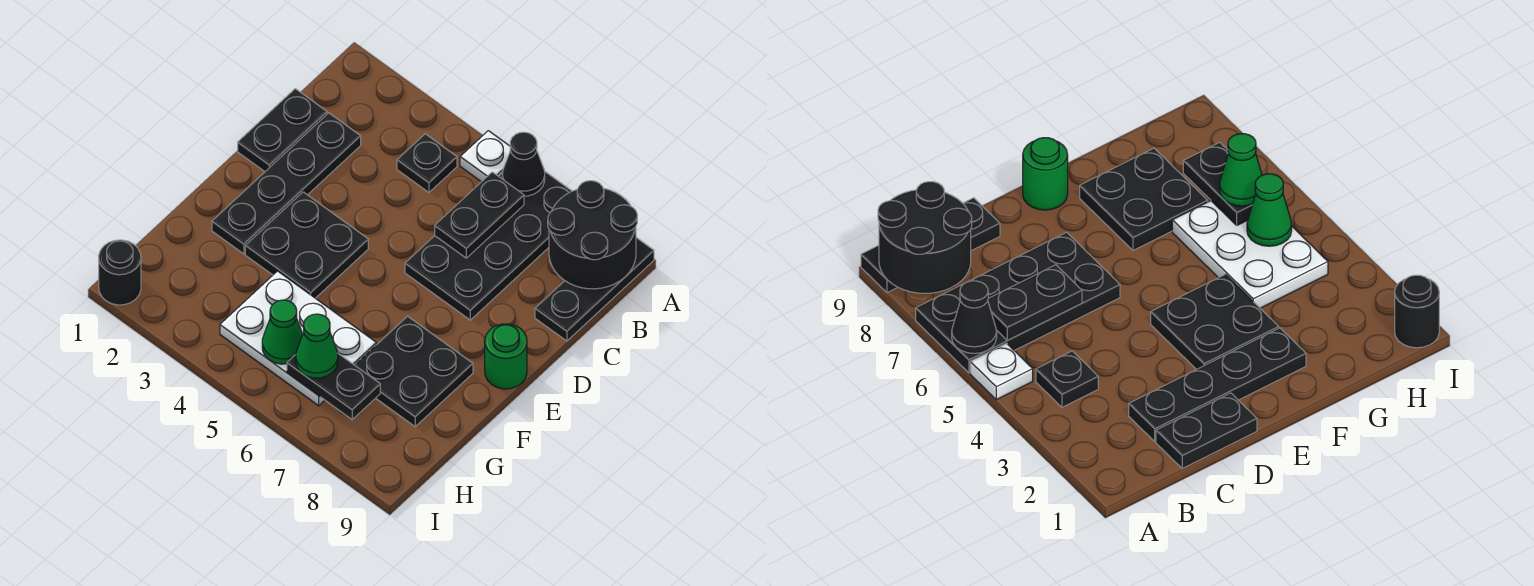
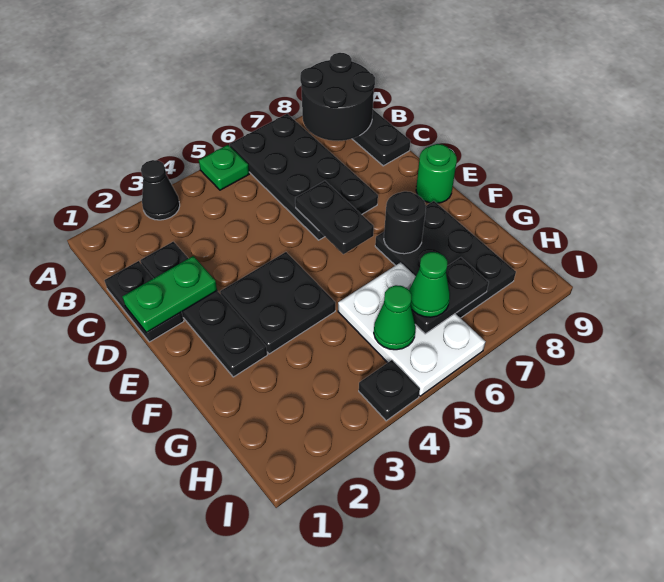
white 1x1 plate [460,131,510,182] -> green 1x1 plate [199,145,249,190]
black 1x1 cone [502,132,545,196] -> black 1x1 cone moved to [141,160,180,220]
black 1x1 plate [397,134,457,192] -> black 1x1 plate moved to [359,360,420,421]
black 1x2 plate [435,172,524,258] -> black 1x2 plate moved to [295,181,374,254]
none -> green 1x2 plate [122,256,217,333]
black 2x2 plate [355,316,473,427] -> black 2x3 plate [375,201,516,318]
white 2x3 plate [220,271,376,406] -> white 2x3 plate turned to [338,262,486,396]
black 1x1 round brick [99,240,141,305] -> black 1x1 round brick moved to [384,191,426,254]

